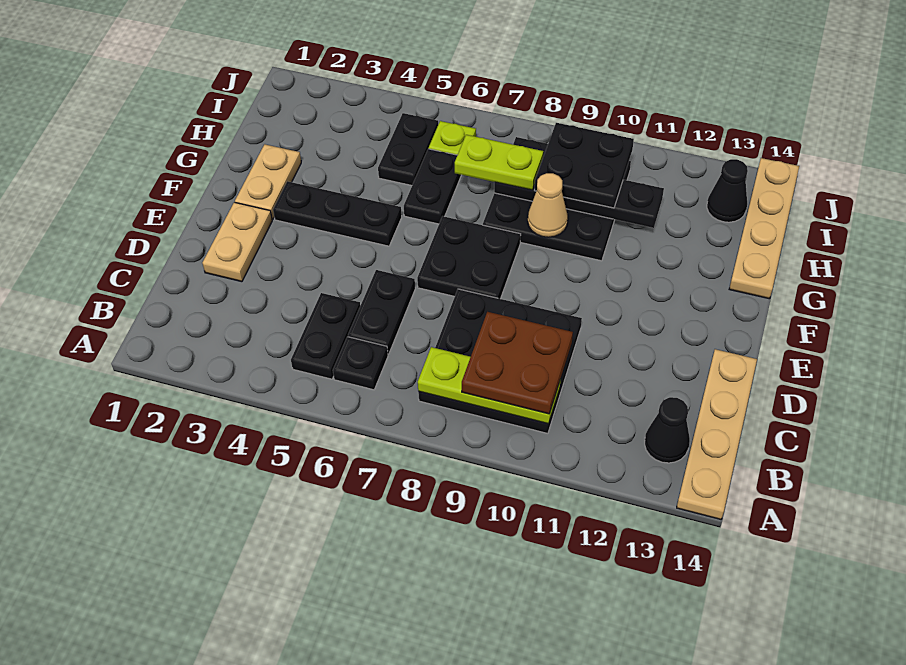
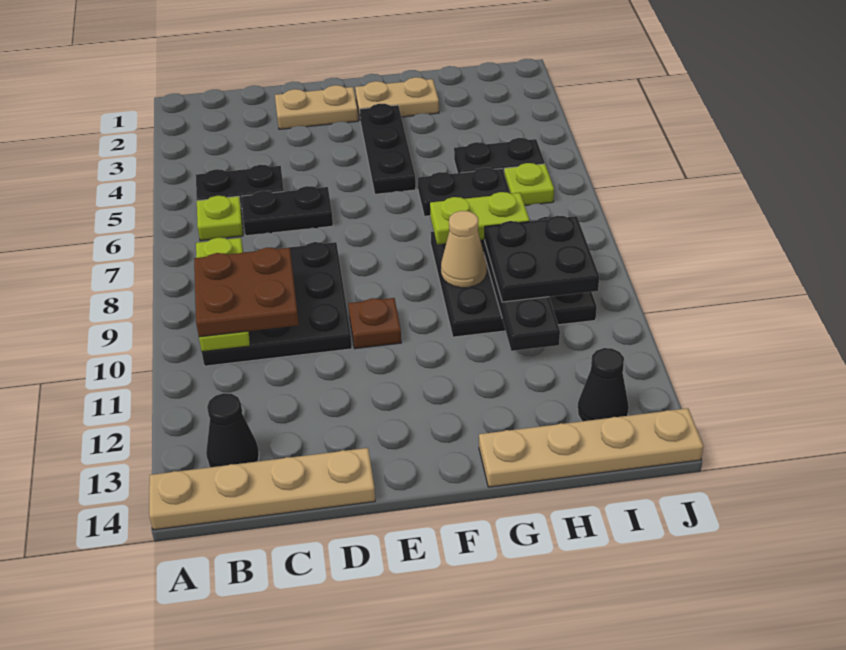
black 1x1 plate [333,337,388,390] -> lime 1x1 plate [197,196,243,241]
black 2x2 plate [417,216,521,299] -> none
none -> brown 1x1 plate [348,298,401,349]
lime 1x2 plate [455,135,543,190] -> lime 1x2 plate turned to [430,192,529,245]

